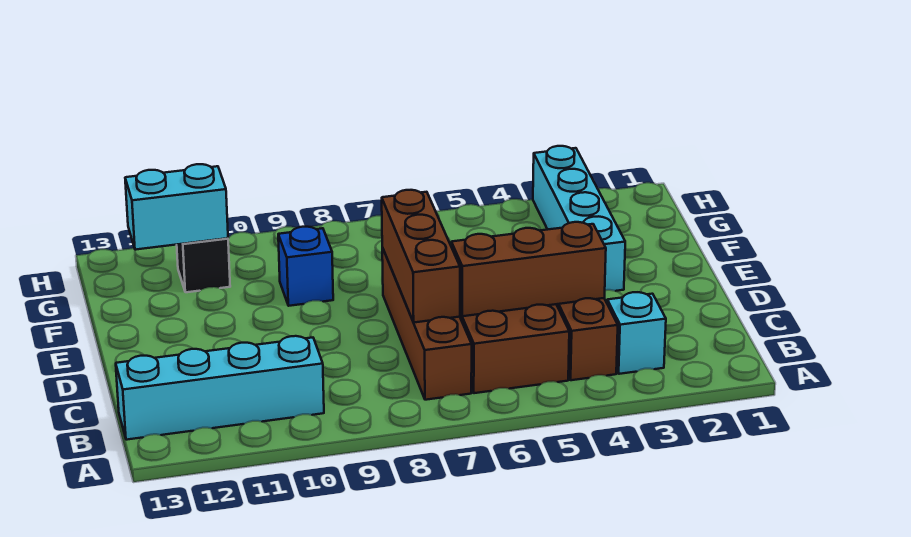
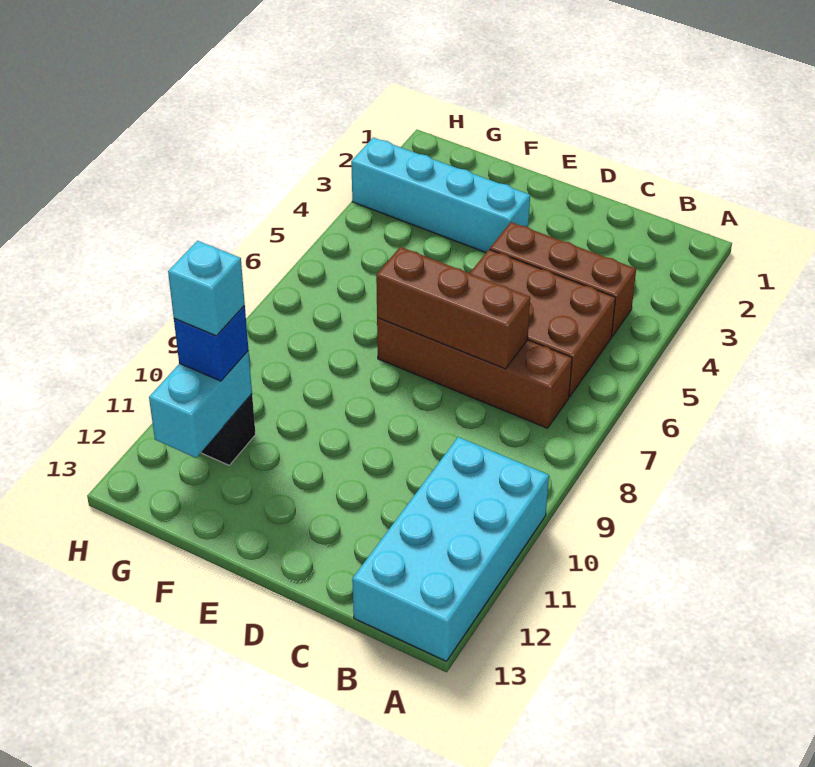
cyan 1x1 brick [607,292,666,374] -> cyan 1x1 brick moved to [168,241,245,336]
cyan 1x4 brick [116,336,324,440] -> cyan 2x4 brick [352,437,549,661]
brown 1x3 brick [451,222,606,316] -> none
blue 1x1 brick [278,227,333,306] -> blue 1x1 brick moved to [174,306,248,381]

